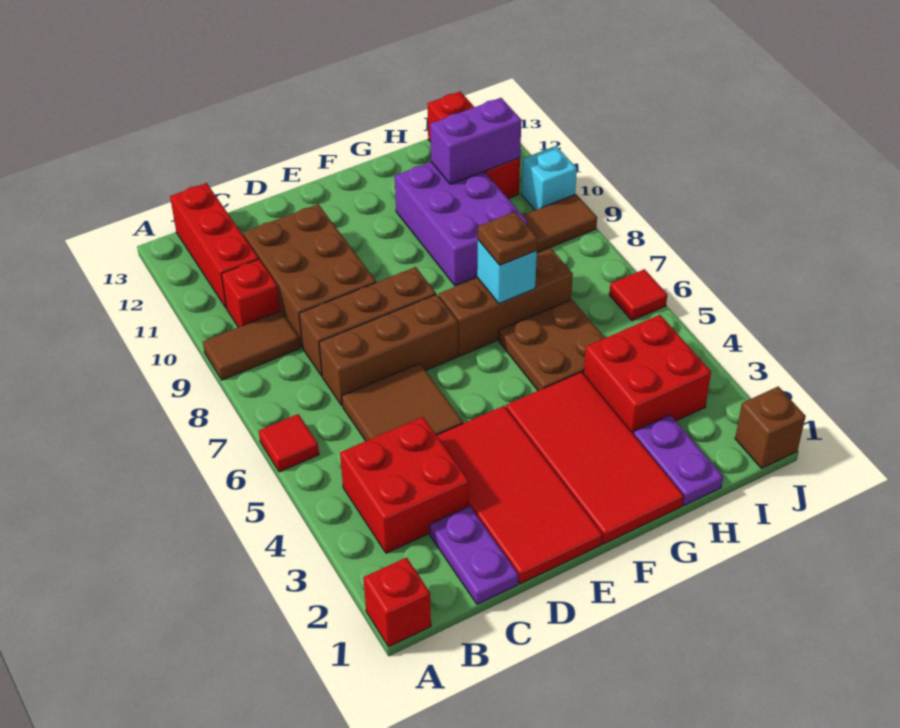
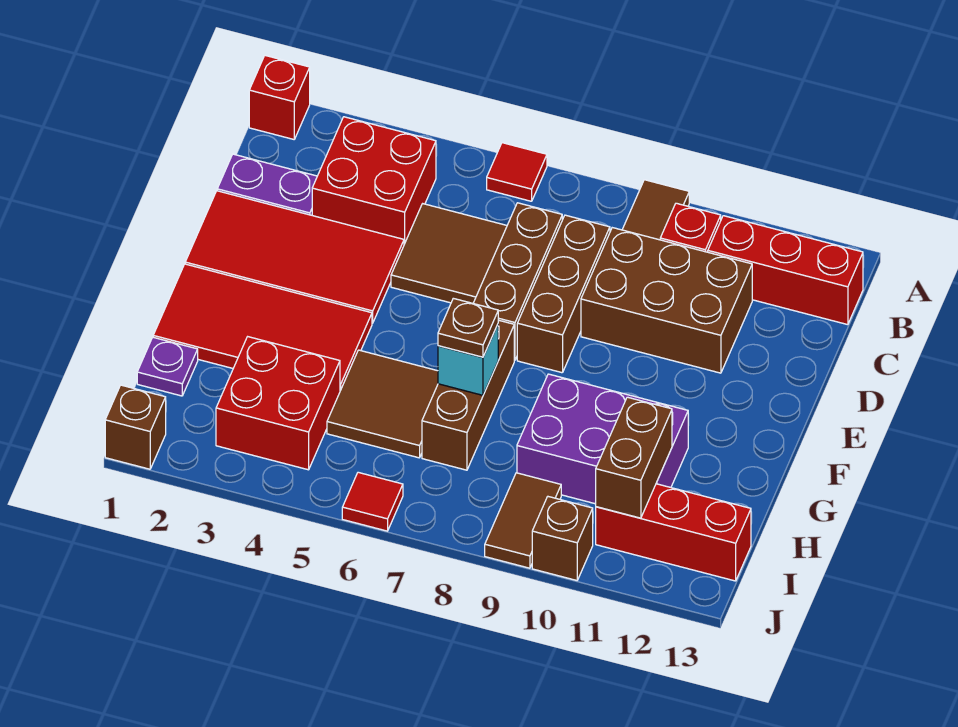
brown 2x2 plate [499,300,605,391] -> brown 2x2 tile [327,350,438,458]
purple 1x2 plate [633,415,723,506] -> purple 1x1 plate [137,337,198,396]
purple 1x2 brick [430,98,521,184] -> brown 1x2 brick [596,397,672,518]
cyan 1x1 brick [522,146,577,210] -> brown 1x1 brick [532,497,593,580]

